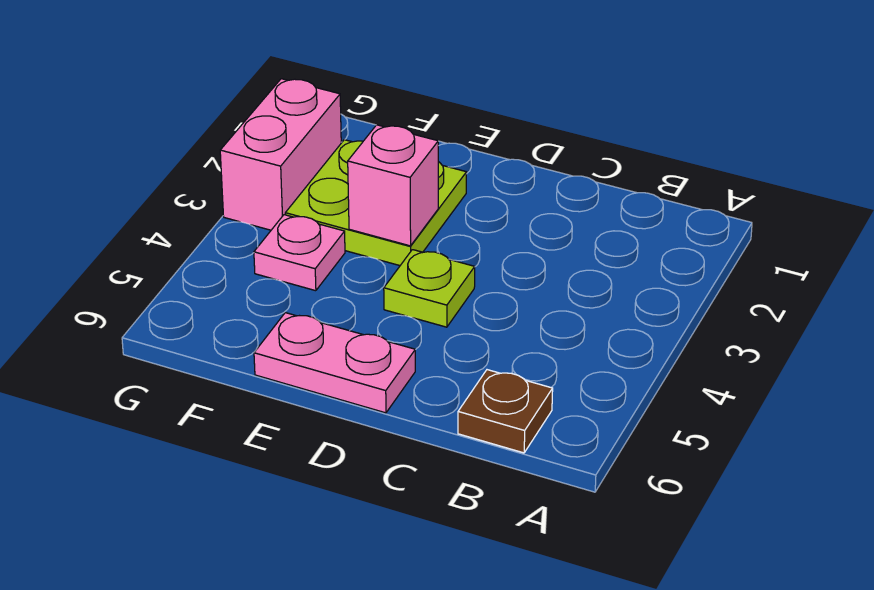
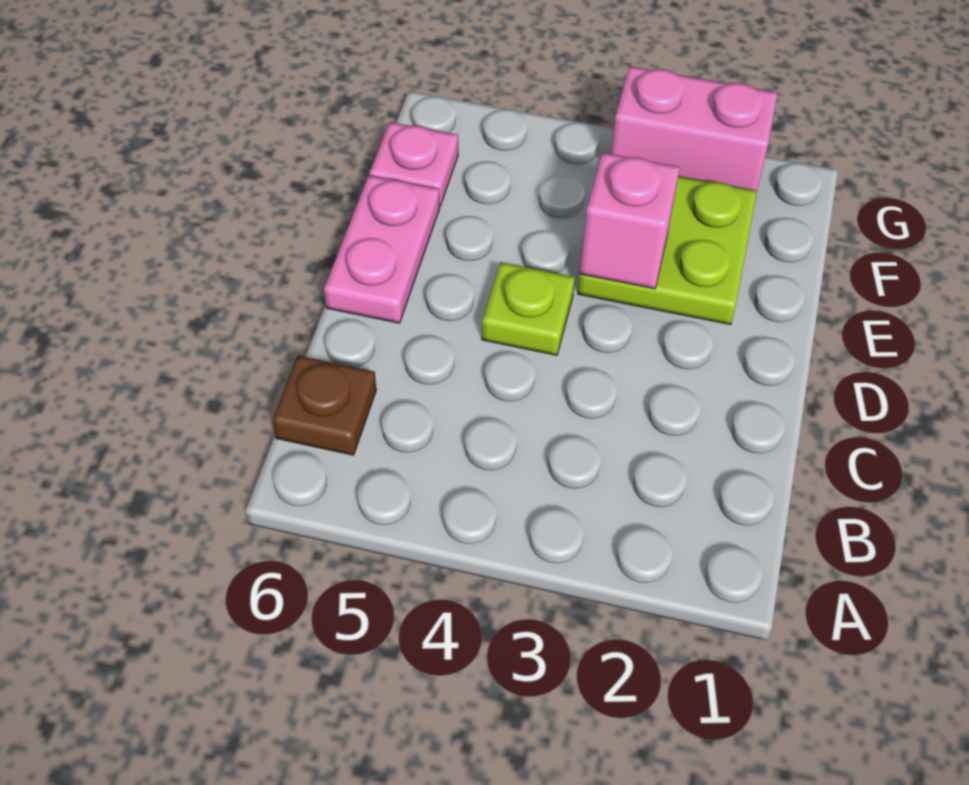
pink 1x1 plate [254,215,345,291] -> pink 1x1 plate moved to [370,122,458,206]

